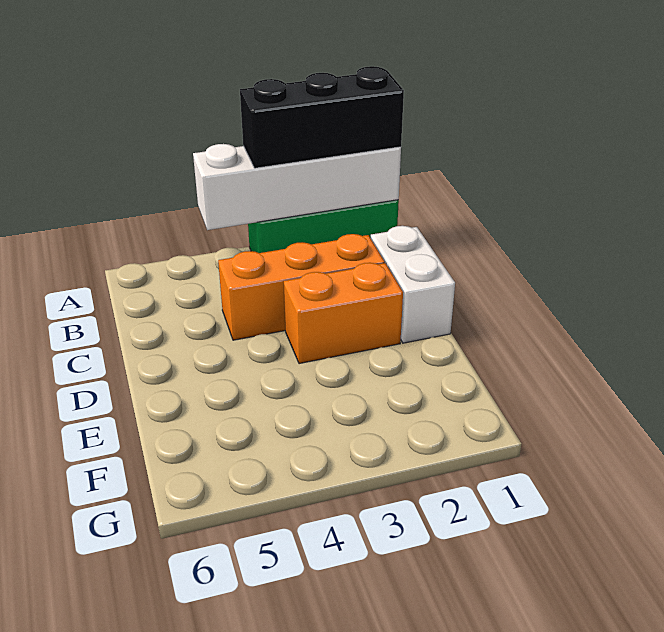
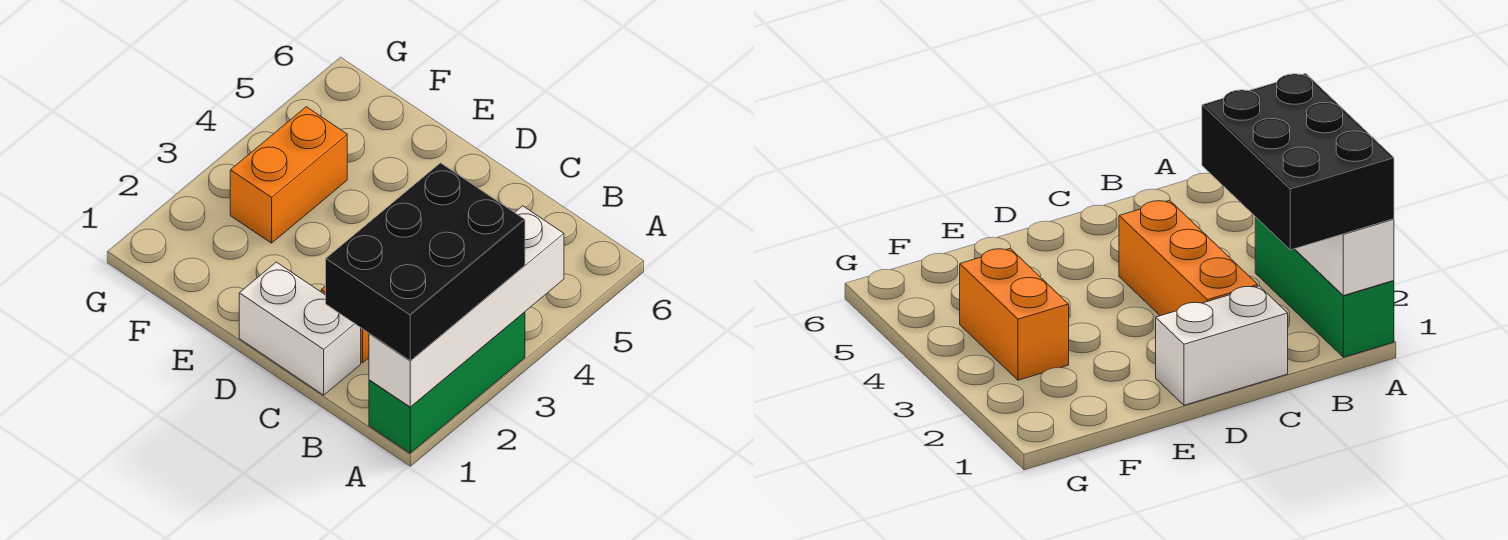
black 1x3 brick [240,66,404,168] -> black 2x3 brick [326,163,525,361]
orange 1x2 brick [284,263,403,364] -> orange 1x2 brick moved to [230,107,347,243]

